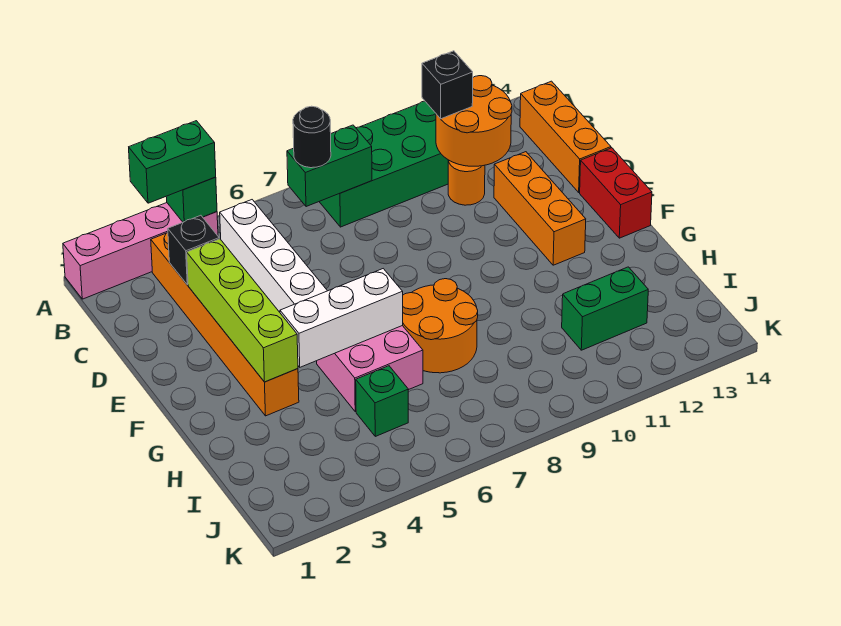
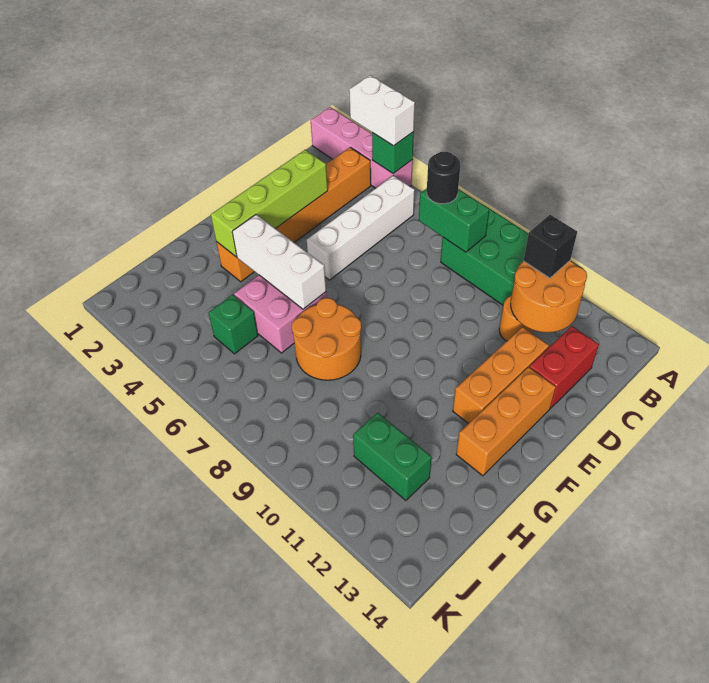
green 1x2 brick [129,121,216,203] -> white 1x2 brick [349,75,415,146]
orange 1x3 brick [520,81,611,192] -> orange 1x3 brick moved to [456,367,556,476]
black 1x1 brick [168,215,219,285] -> none
red 1x2 brick [580,148,652,238] -> red 1x2 brick moved to [529,326,599,408]

